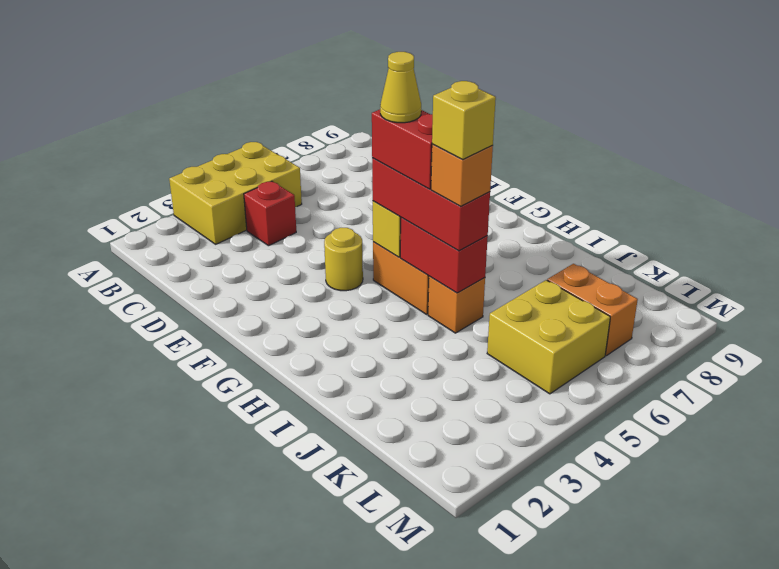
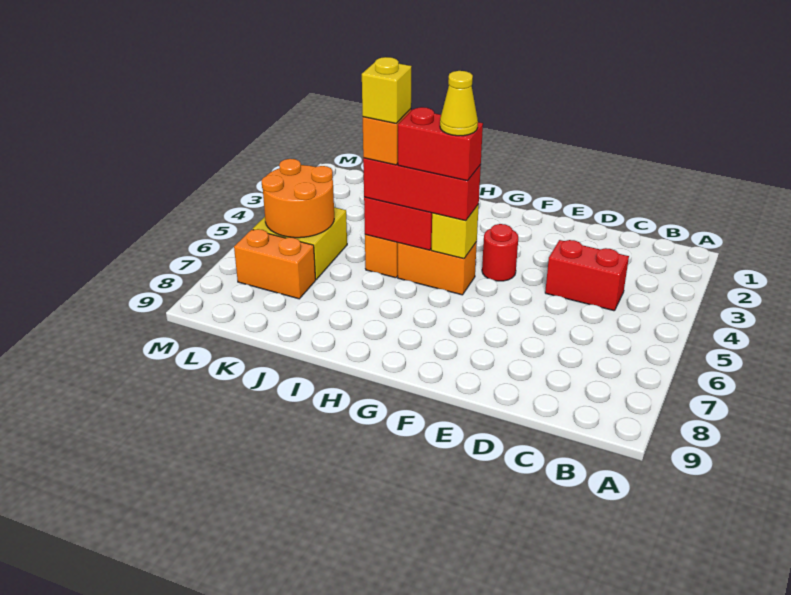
yellow 2x3 brick [169,142,302,244] -> none
red 1x1 brick [244,181,296,246] -> red 1x2 brick [545,240,629,311]
yellow 1x1 round brick [324,228,363,291] -> red 1x1 round brick [482,224,518,281]
none -> orange 2x2 round brick [262,159,334,238]

